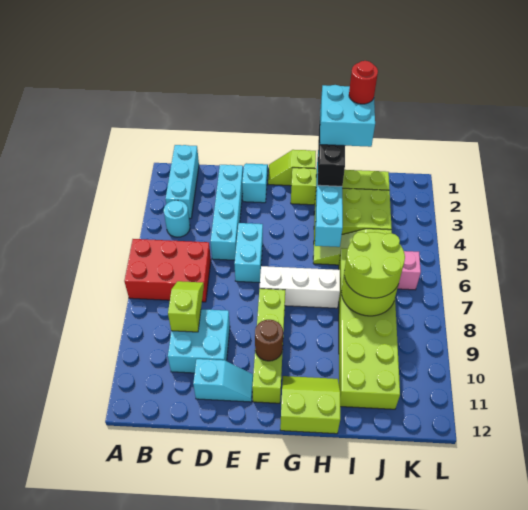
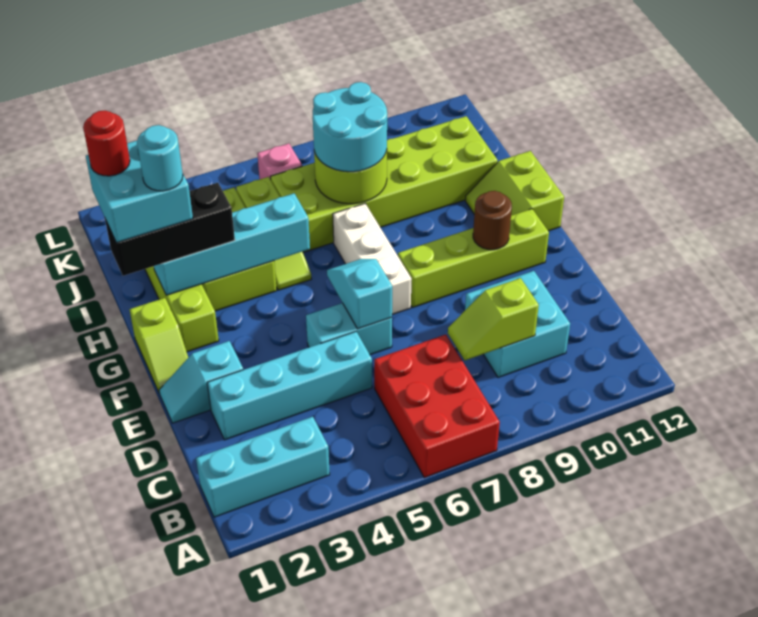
cyan 1x1 round brick [164,200,190,237] -> cyan 1x1 round brick moved to [137,125,183,191]
cyan 1x2 slope [193,359,253,402] -> cyan 1x2 slope moved to [327,259,392,329]
lime 2x2 round brick [344,232,405,298] -> cyan 2x2 round brick [313,82,387,172]

